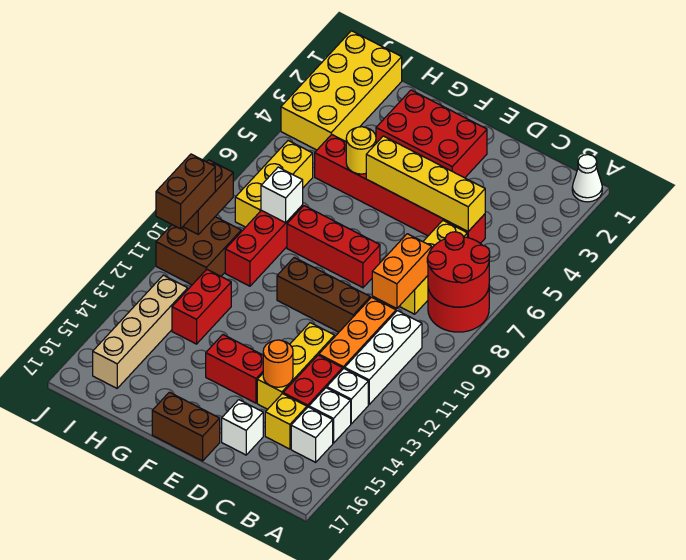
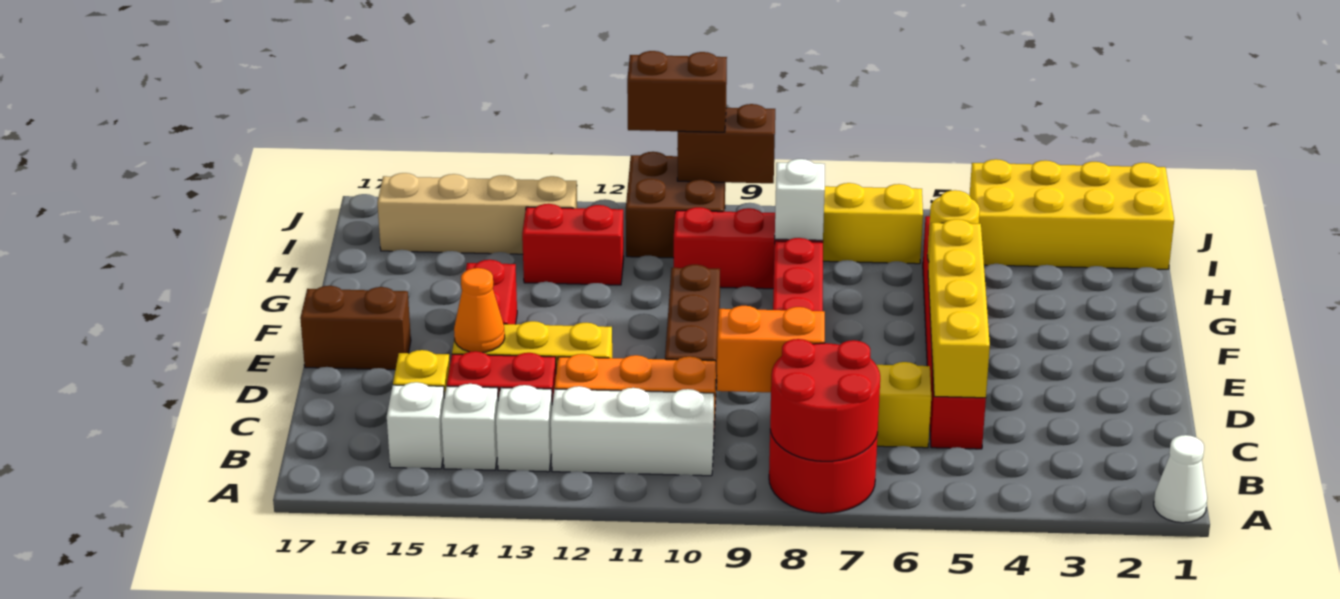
orange 1x1 round brick [263,340,293,387] -> orange 1x1 cone [454,268,505,352]
white 1x1 brick [222,400,263,455] -> none
red 2x3 brick [376,90,487,178] -> none
brown 1x2 brick [152,392,220,461] -> brown 1x2 brick turned to [300,286,411,370]

